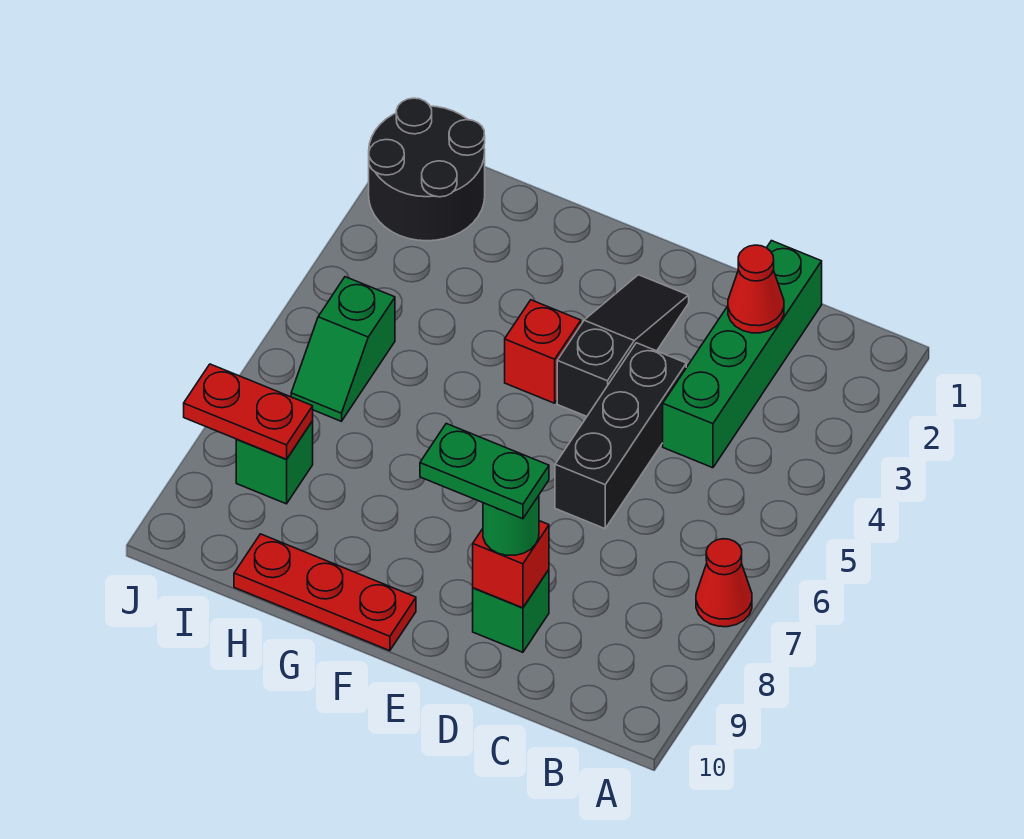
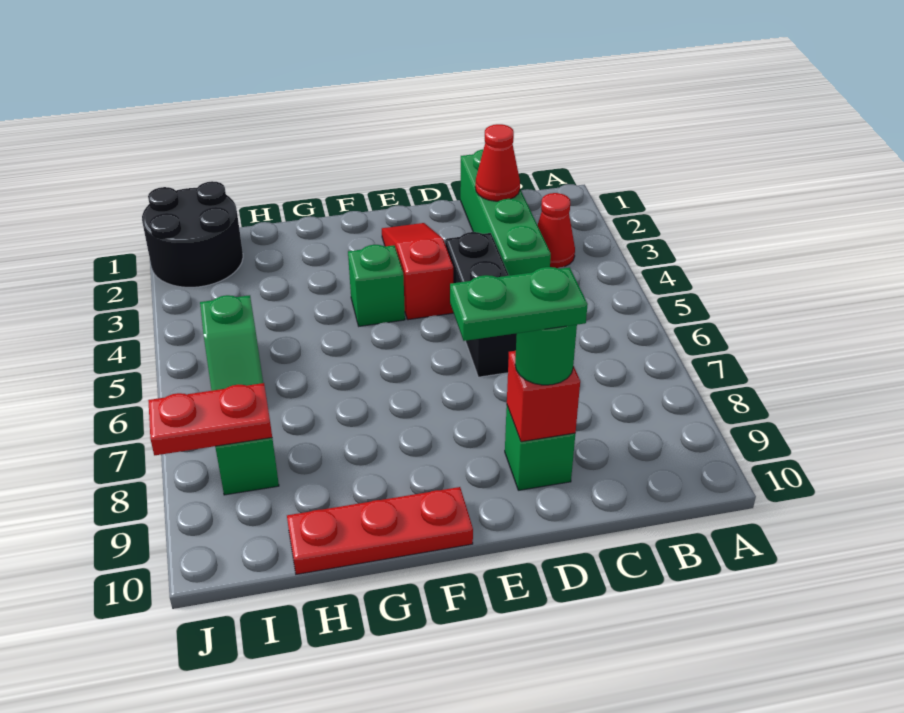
red 1x1 cone [696,539,752,627] -> red 1x1 cone moved to [538,193,575,268]
black 1x3 slope [557,275,689,416] -> red 1x3 slope [382,223,453,320]
red 1x1 brick [505,300,581,403] -> green 1x1 brick [348,245,405,326]

